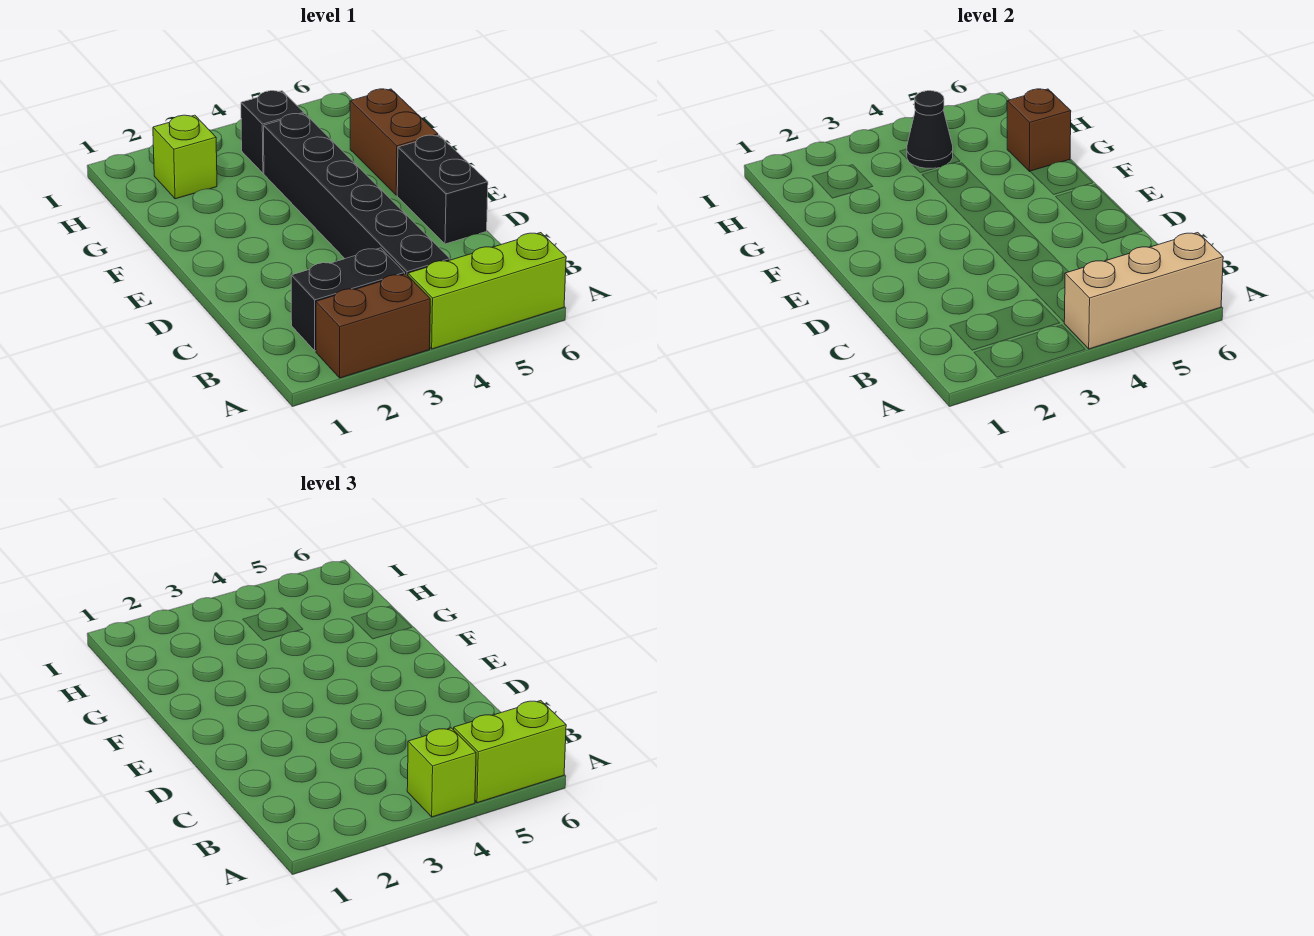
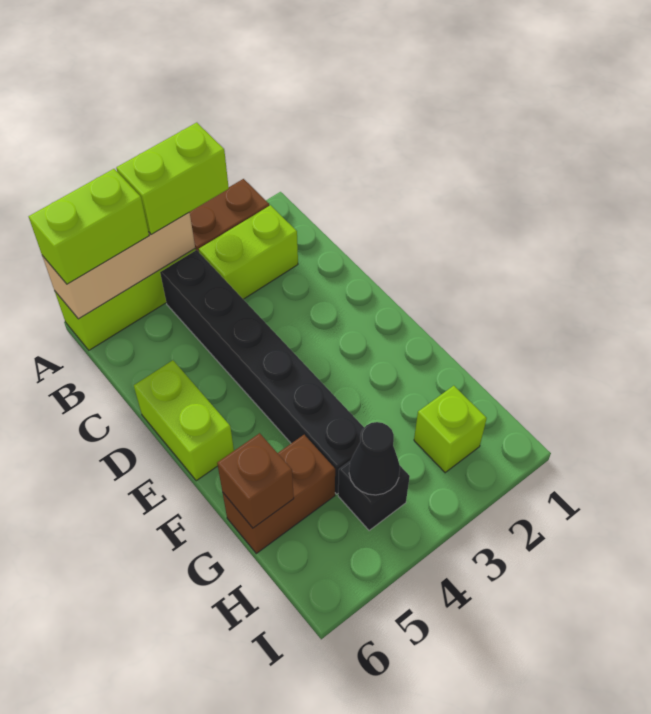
lime 1x1 brick [407,728,476,817] -> lime 1x2 brick [116,123,229,234]
black 1x2 brick [291,248,405,351] -> lime 1x2 brick [199,205,298,299]
black 1x2 brick [397,135,488,244] -> lime 1x2 brick [134,360,234,481]
brown 1x2 brick [350,89,438,195] -> brown 1x2 brick turned to [222,435,335,553]

